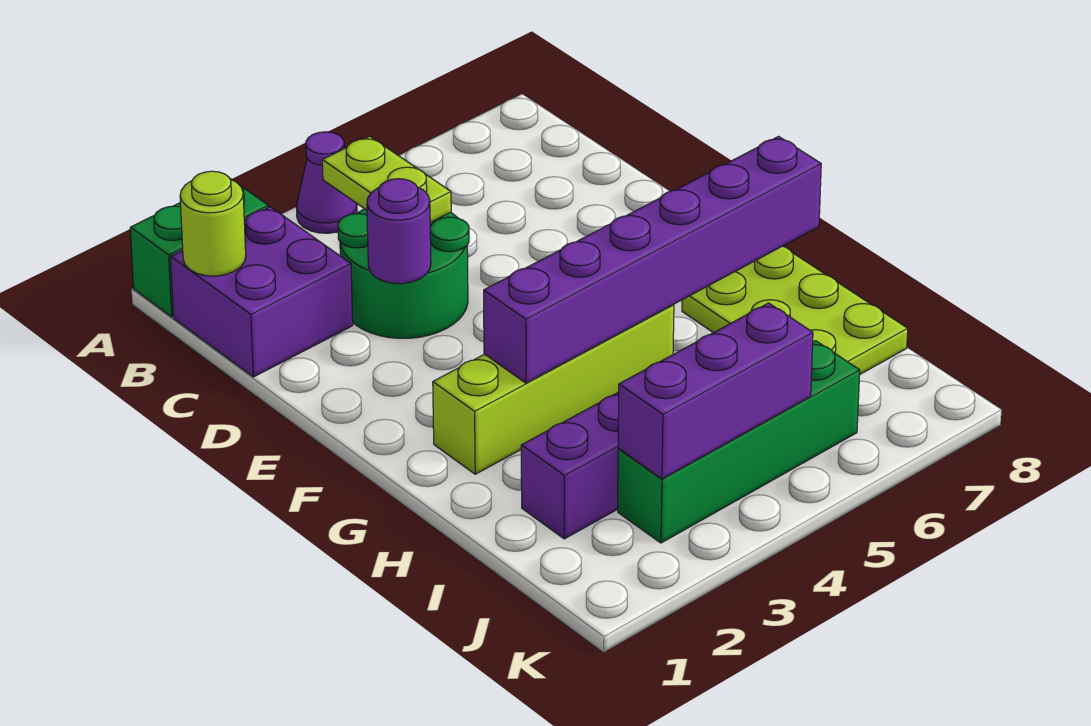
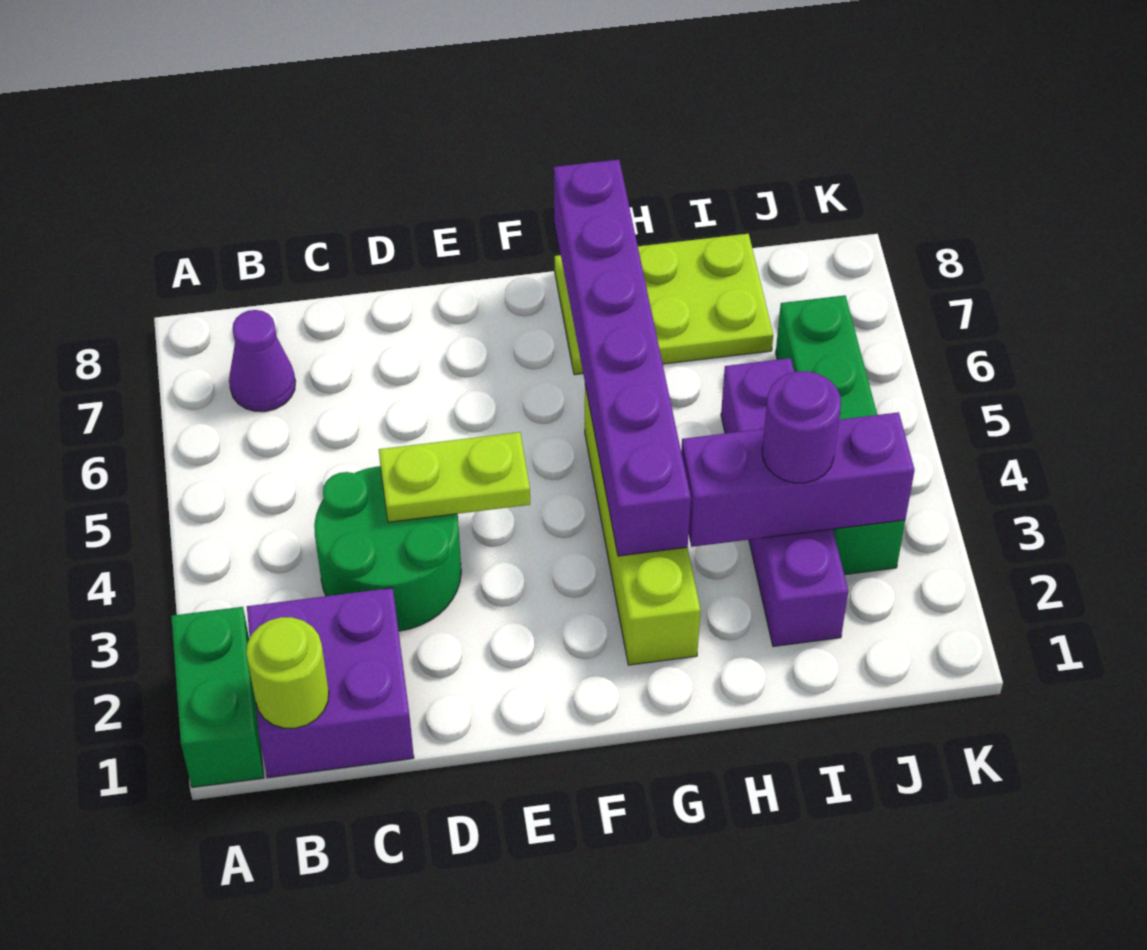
purple 1x1 cone [296,132,357,233] -> purple 1x1 cone moved to [229,310,296,412]
lime 1x2 plate [322,136,451,223] -> lime 1x2 plate moved to [379,432,530,522]
purple 1x1 round brick [367,179,431,284] -> purple 1x1 round brick moved to [762,371,841,483]
purple 1x3 brick [618,303,813,479] -> purple 1x3 brick turned to [681,412,915,547]

